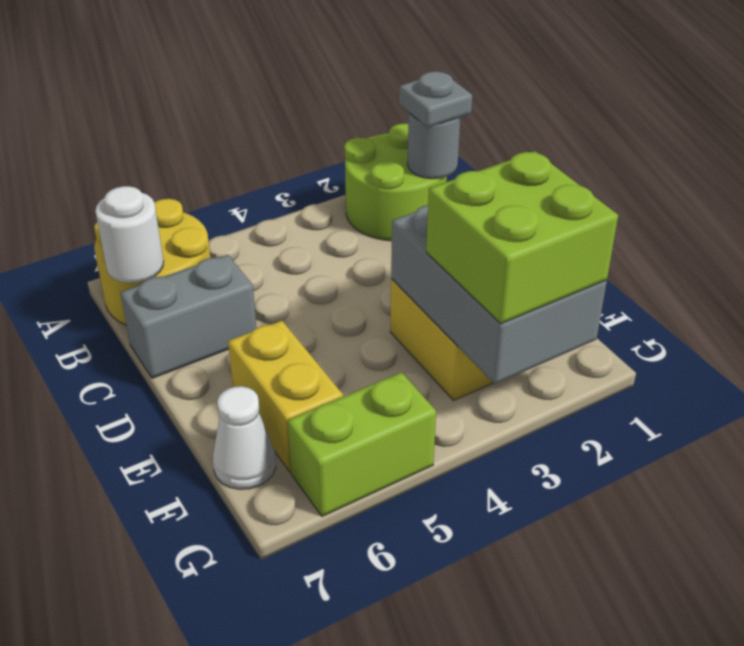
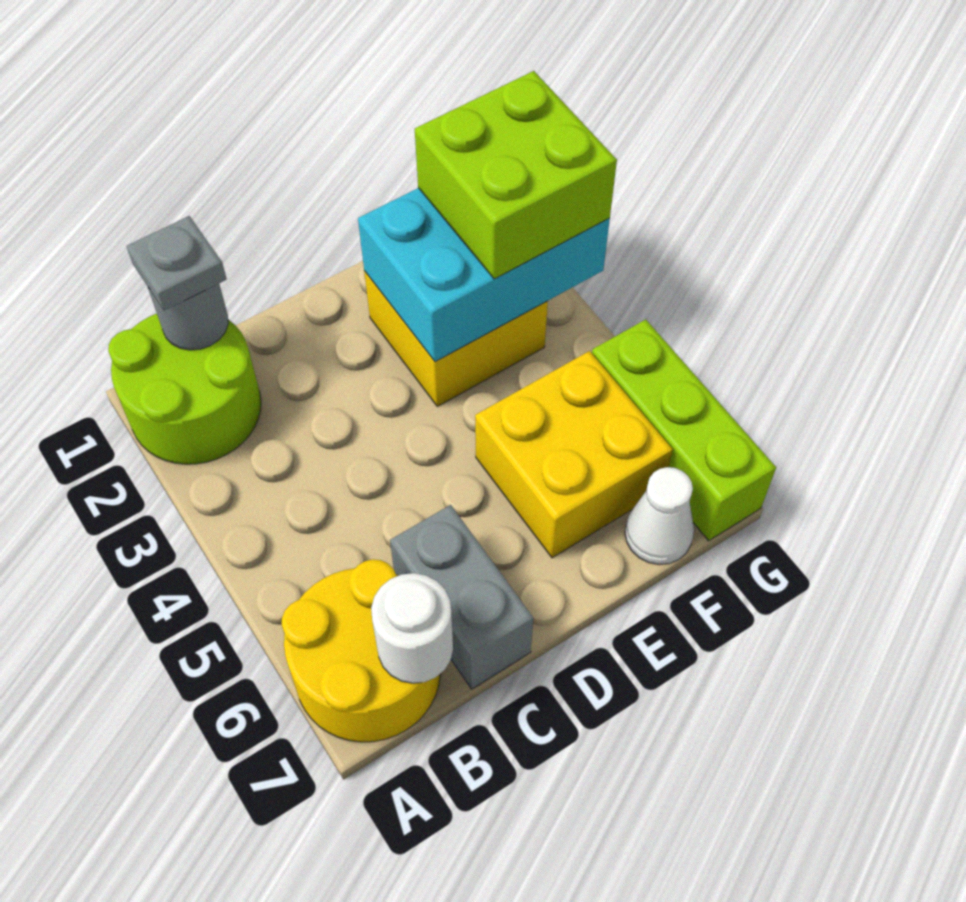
grey 2x3 brick [391,205,607,384] -> cyan 2x3 brick [358,188,610,362]
yellow 1x2 brick [228,321,343,472] -> yellow 2x2 brick [475,351,673,558]
lime 1x2 brick [288,372,436,516] -> lime 1x3 brick [592,319,776,541]

